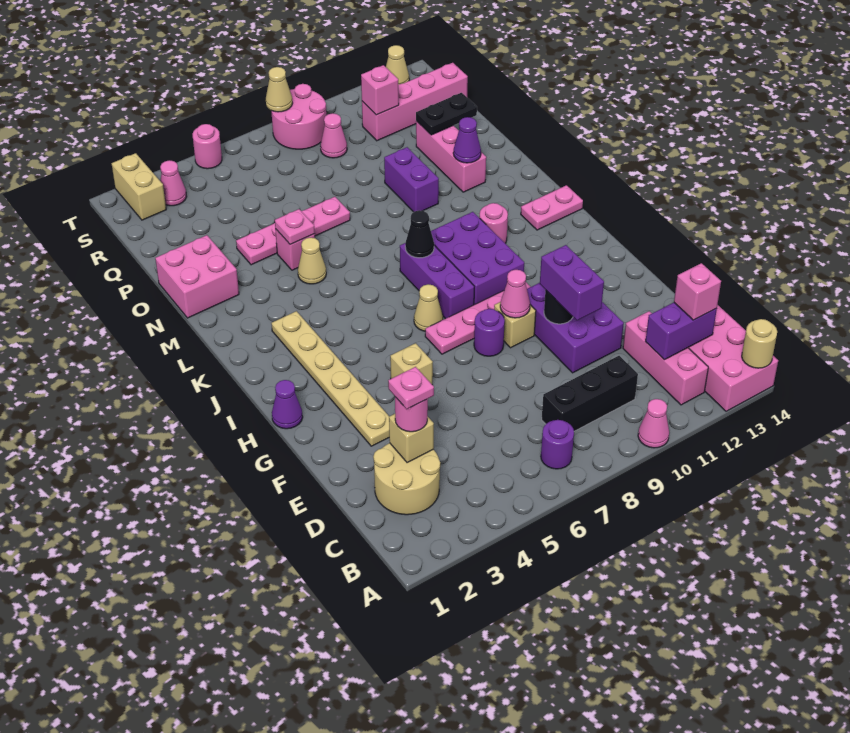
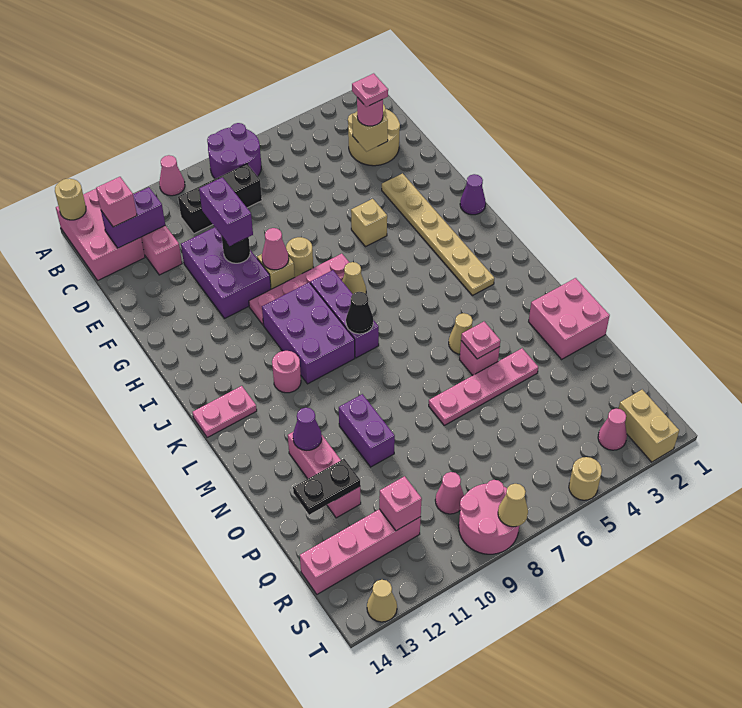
purple 1x1 round brick [541,420,574,469] -> purple 2x2 round brick [207,123,261,179]
purple 1x1 round brick [474,309,505,356] -> tan 1x1 round brick [286,237,313,277]
pink 1x1 round brick [193,124,222,169] -> tan 1x1 round brick [569,457,602,500]

